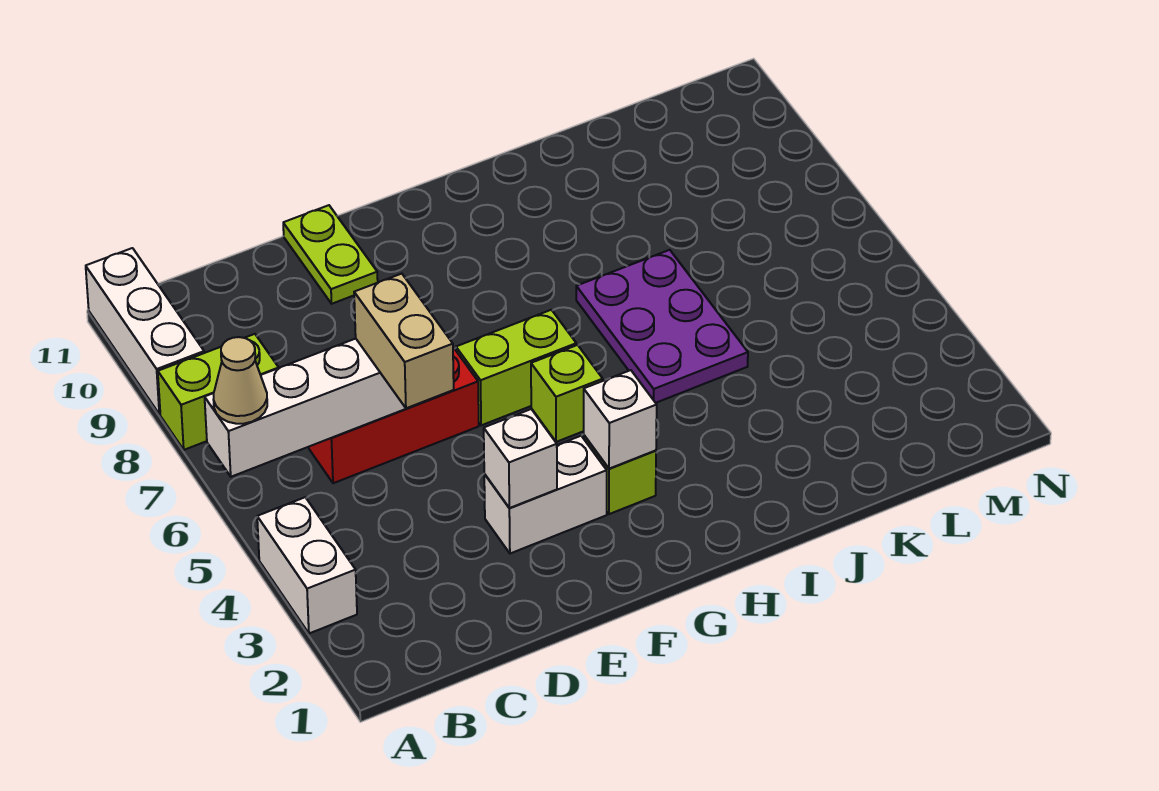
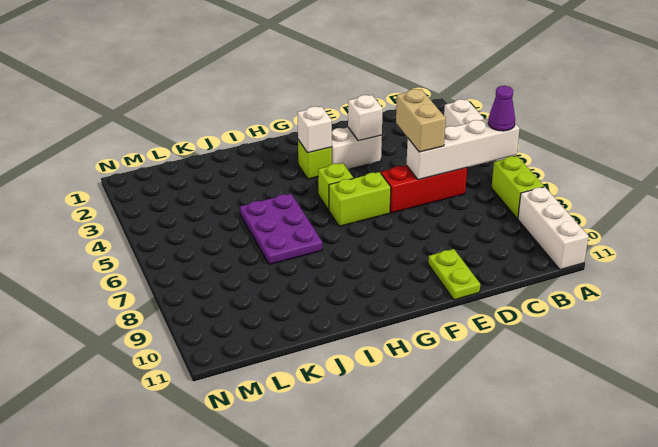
tan 1x1 cone [213,337,267,424] -> purple 1x1 cone [488,86,515,131]
lime 1x2 brick [158,334,278,450] -> lime 1x2 brick turned to [491,156,544,219]

